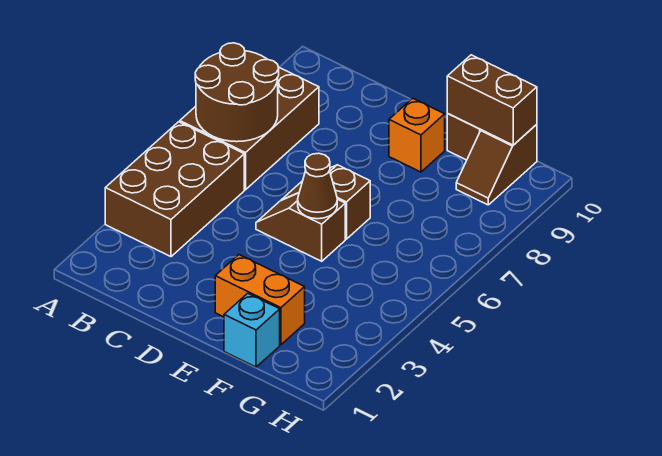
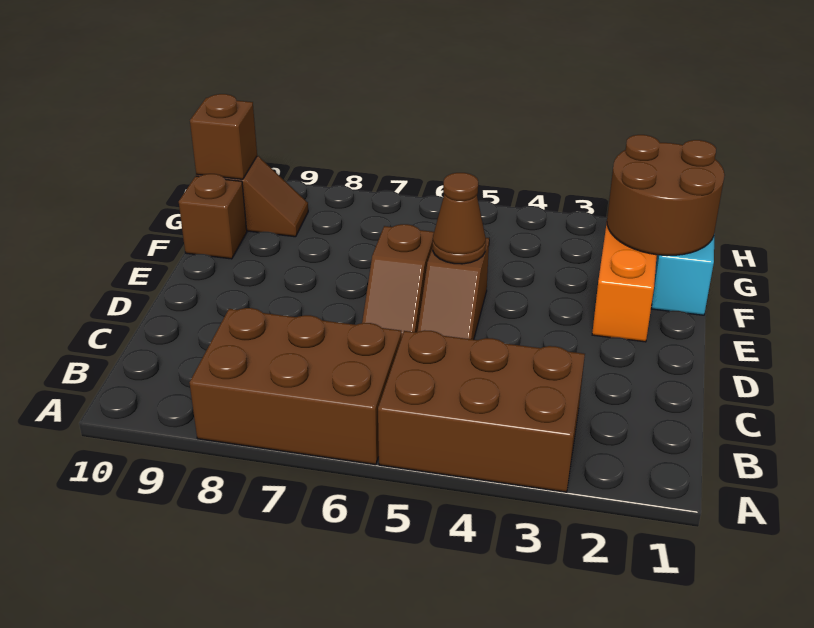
brown 2x2 round brick [195,43,279,142] -> brown 2x2 round brick moved to [607,135,725,256]
orange 1x1 brick [389,98,445,172] -> none
brown 1x2 brick [447,55,537,145] -> brown 1x1 brick [190,94,257,179]

